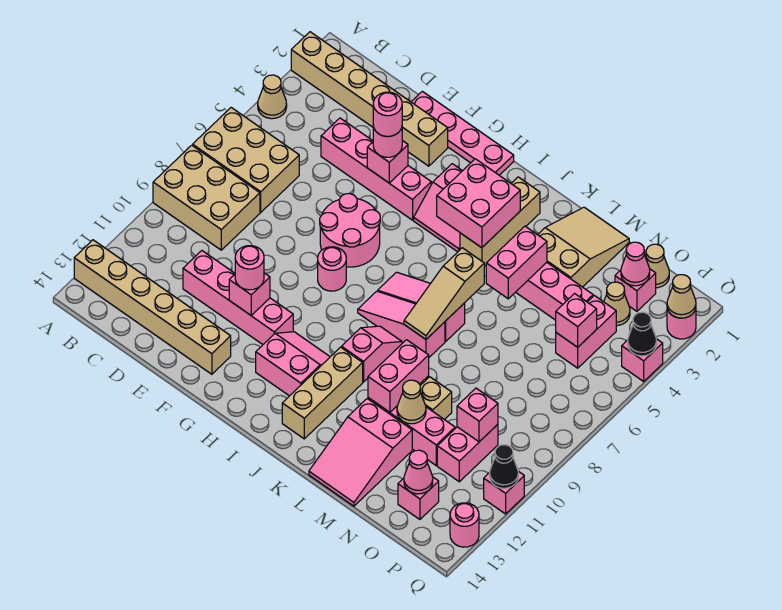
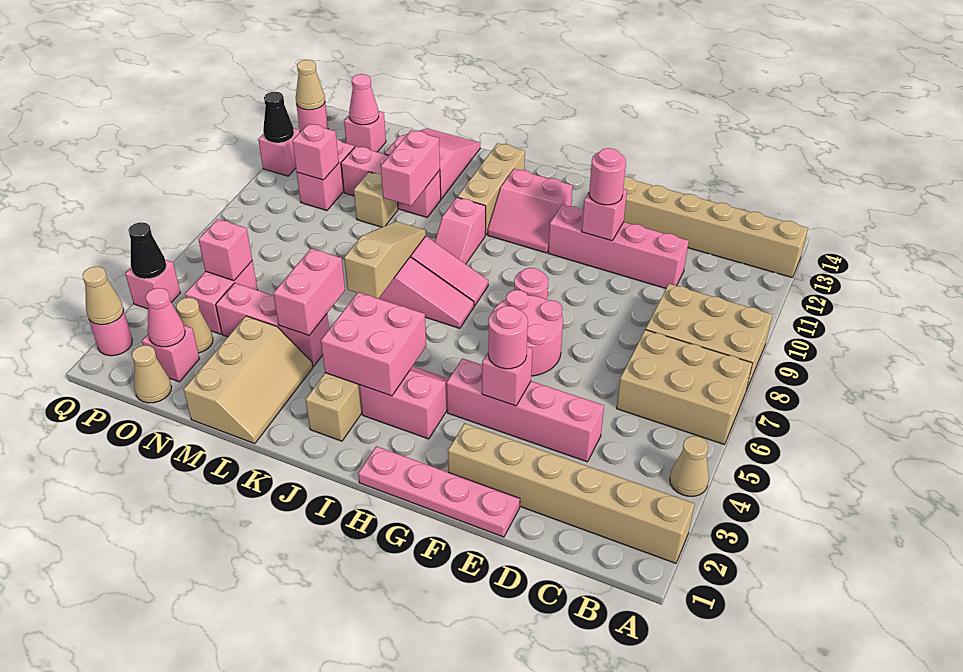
pink 1x1 round brick [373,92,402,136] -> none
tan 2x3 slope [538,207,629,287] -> tan 2x3 slope turned to [184,316,313,444]
tan 1x1 cone [397,380,426,424] -> tan 1x1 cone moved to [296,60,325,110]

